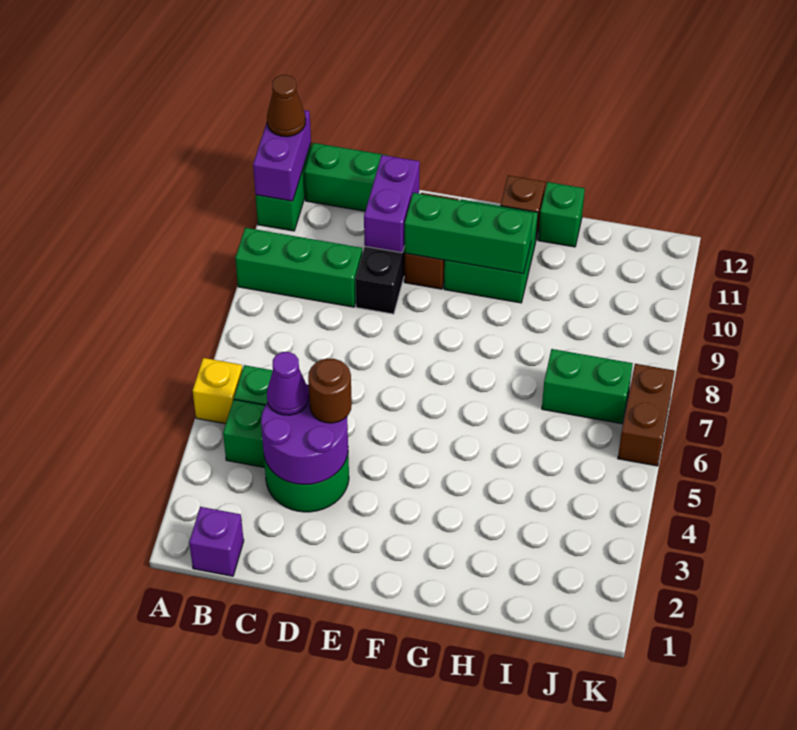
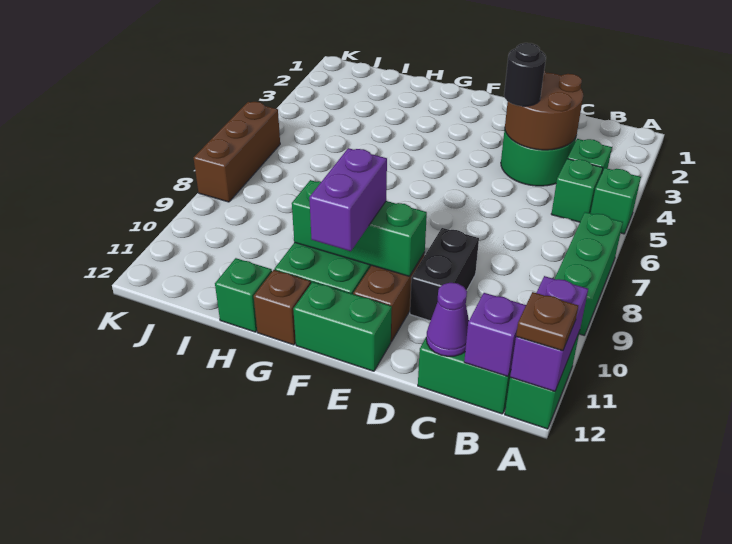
yellow 1x1 brick [193,358,243,424] -> green 1x1 brick [591,168,641,234]
green 1x3 brick [235,228,362,307] -> green 1x3 brick turned to [555,212,623,335]
brown 1x1 cone [267,75,306,137] -> brown 1x1 plate [516,292,578,351]
purple 1x1 brick [189,507,244,576] -> purple 1x1 brick moved to [464,293,526,376]
purple 2x2 round brick [261,384,348,484] -> brown 2x2 round brick [505,70,583,150]
purple 1x1 cone [267,352,309,415] -> purple 1x1 cone moved to [426,283,469,356]
brown 1x1 round brick [308,359,352,423] -> black 1x1 round brick [504,43,546,106]
purple 1x2 brick [364,155,420,253] -> purple 1x2 brick moved to [309,148,387,251]
green 1x2 brick [542,349,633,424] -> green 1x2 brick moved to [293,282,392,371]
brown 1x2 brick [618,364,675,466] -> brown 1x3 brick [194,102,280,202]

